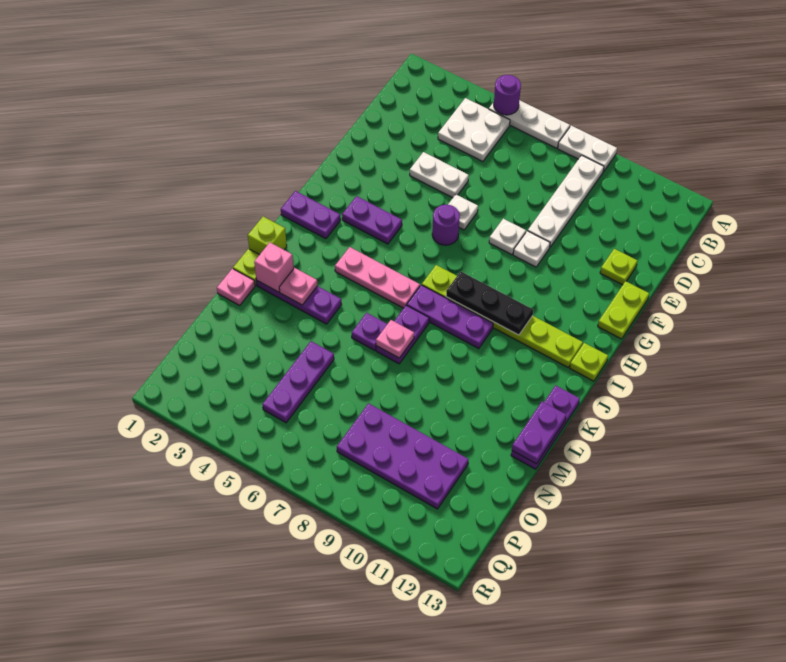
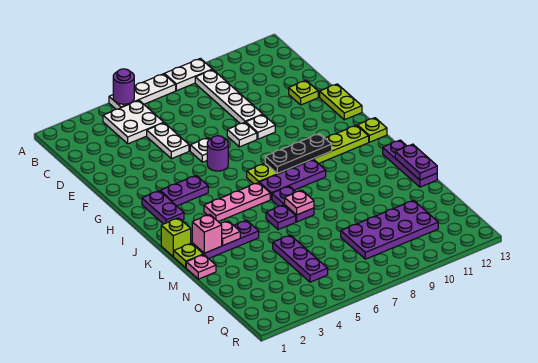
white 1x2 plate [410,152,469,198] -> white 1x2 plate turned to [147,123,189,159]
purple 1x2 plate [281,191,340,239] -> purple 1x2 plate turned to [142,191,184,224]

